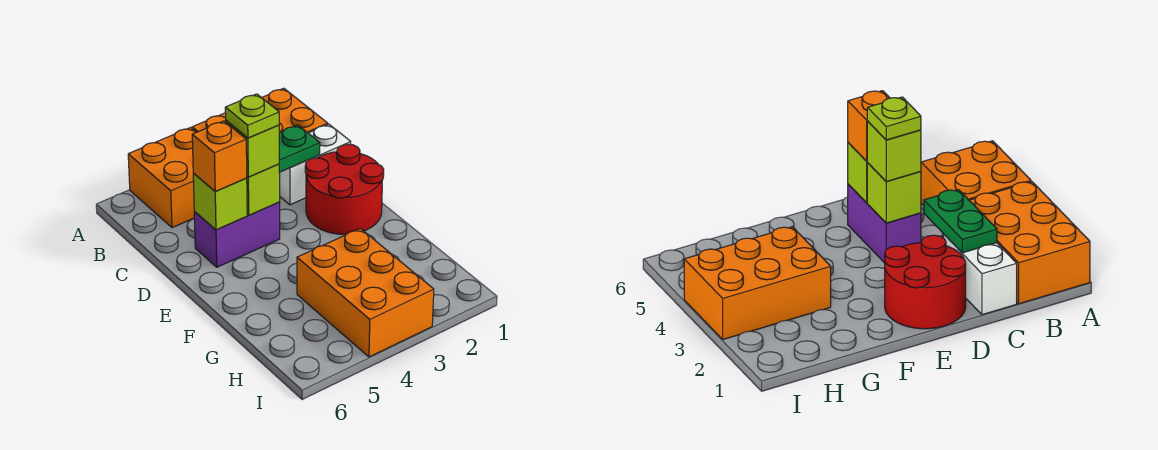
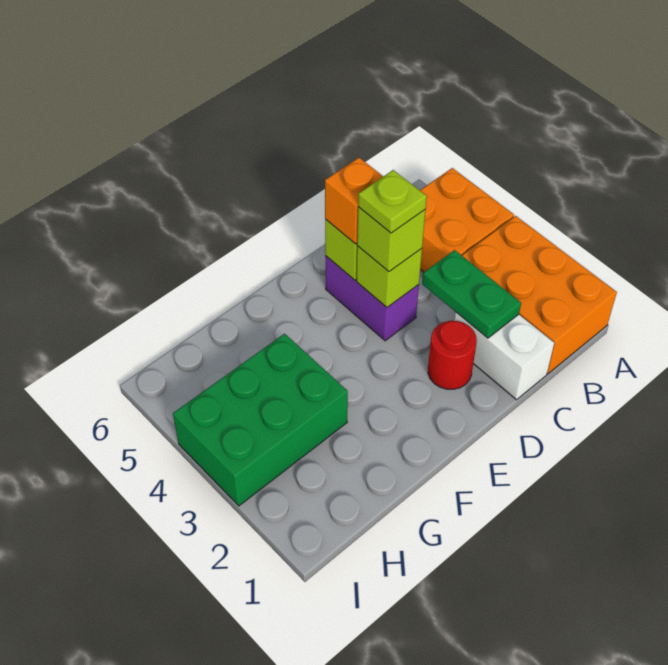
red 2x2 round brick [305,144,384,234] -> red 1x1 round brick [428,321,477,389]
orange 2x3 brick [297,229,434,357] -> green 2x3 brick [173,334,348,506]

